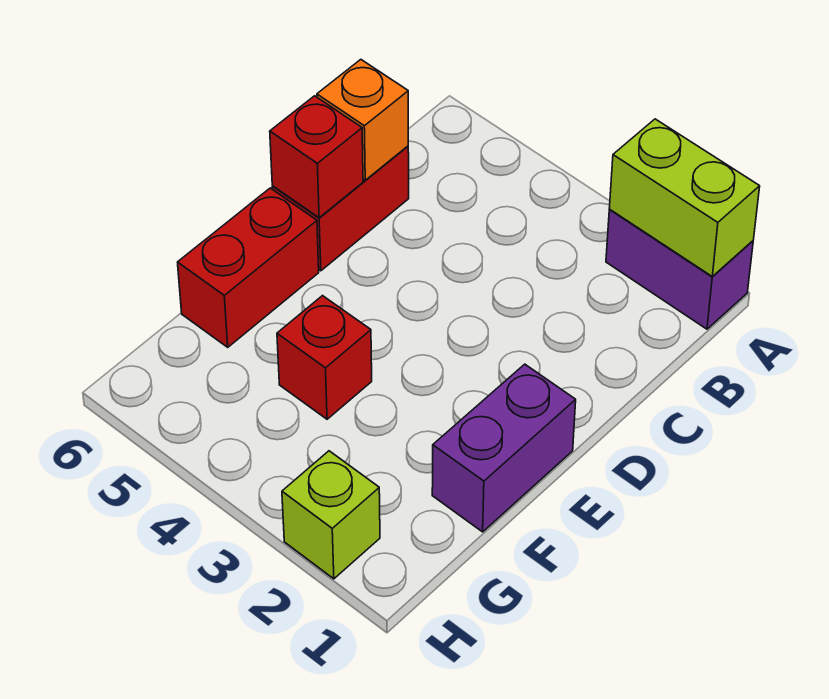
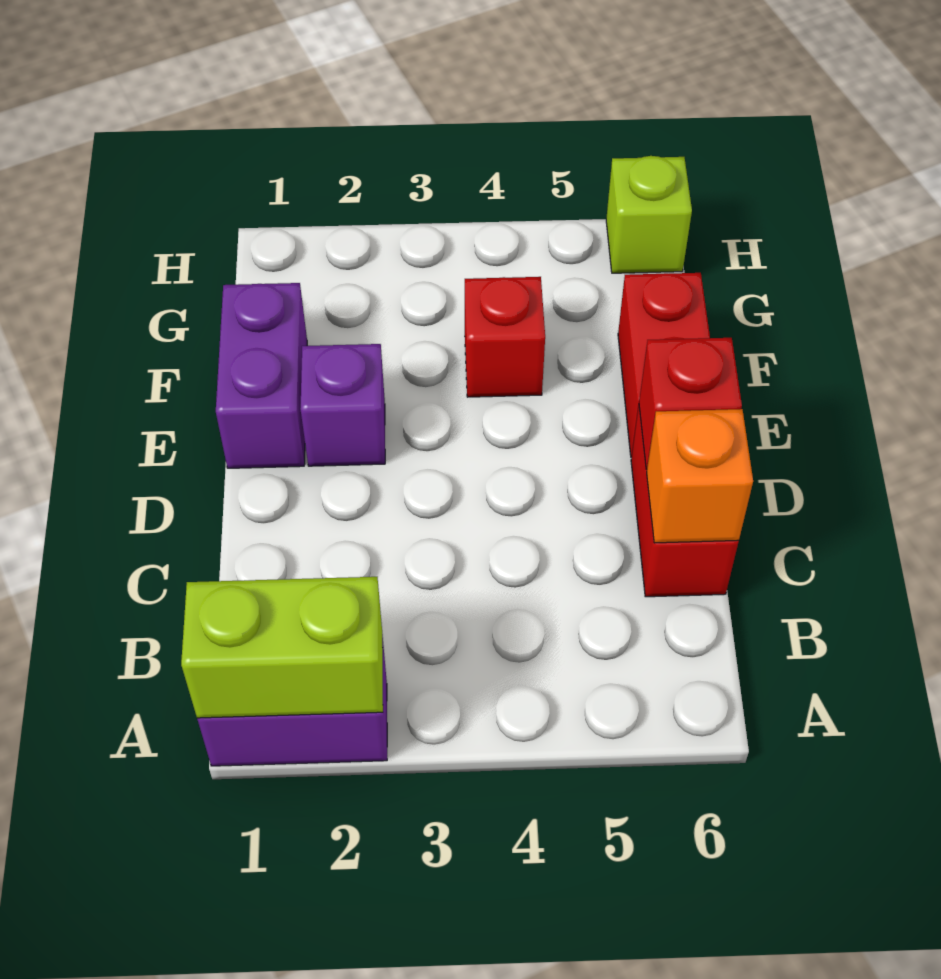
none -> purple 1x1 brick [300,344,385,466]
lime 1x1 brick [282,451,380,579] -> lime 1x1 brick moved to [606,156,692,273]

